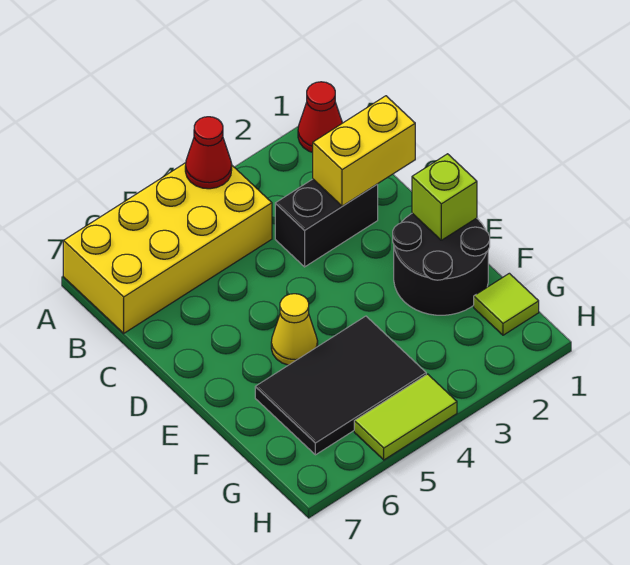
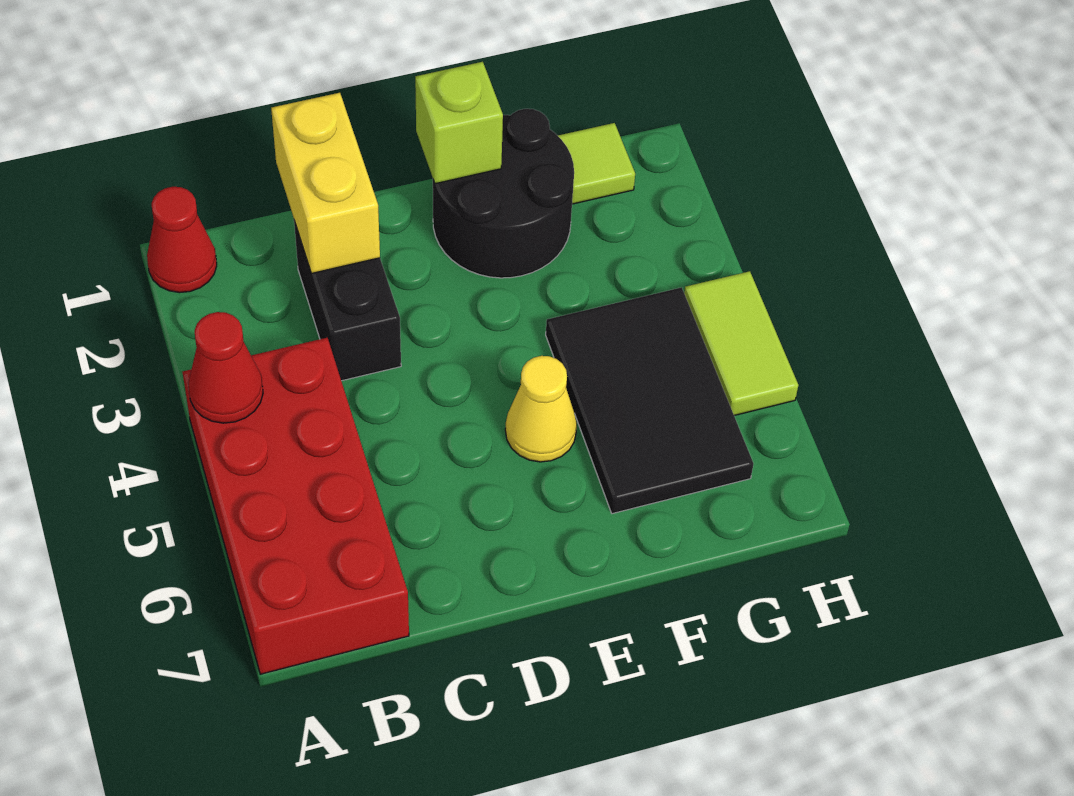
yellow 2x4 brick [63,163,272,333] -> red 2x4 brick [183,338,409,674]

